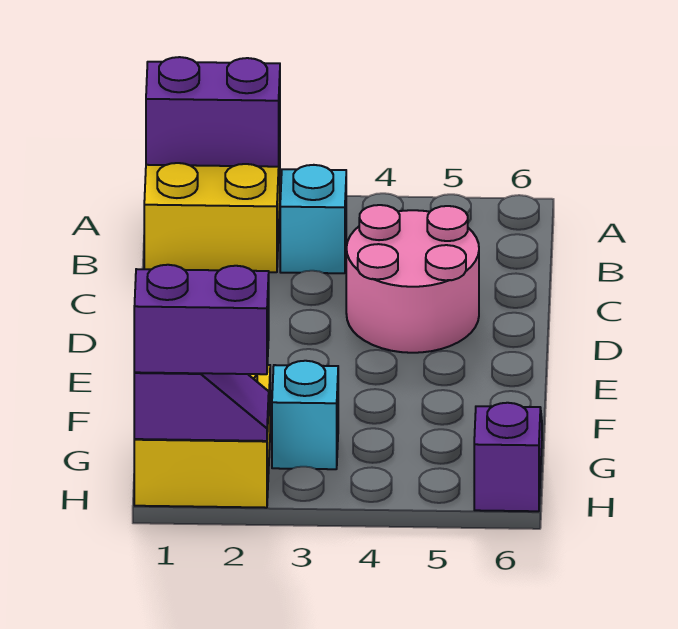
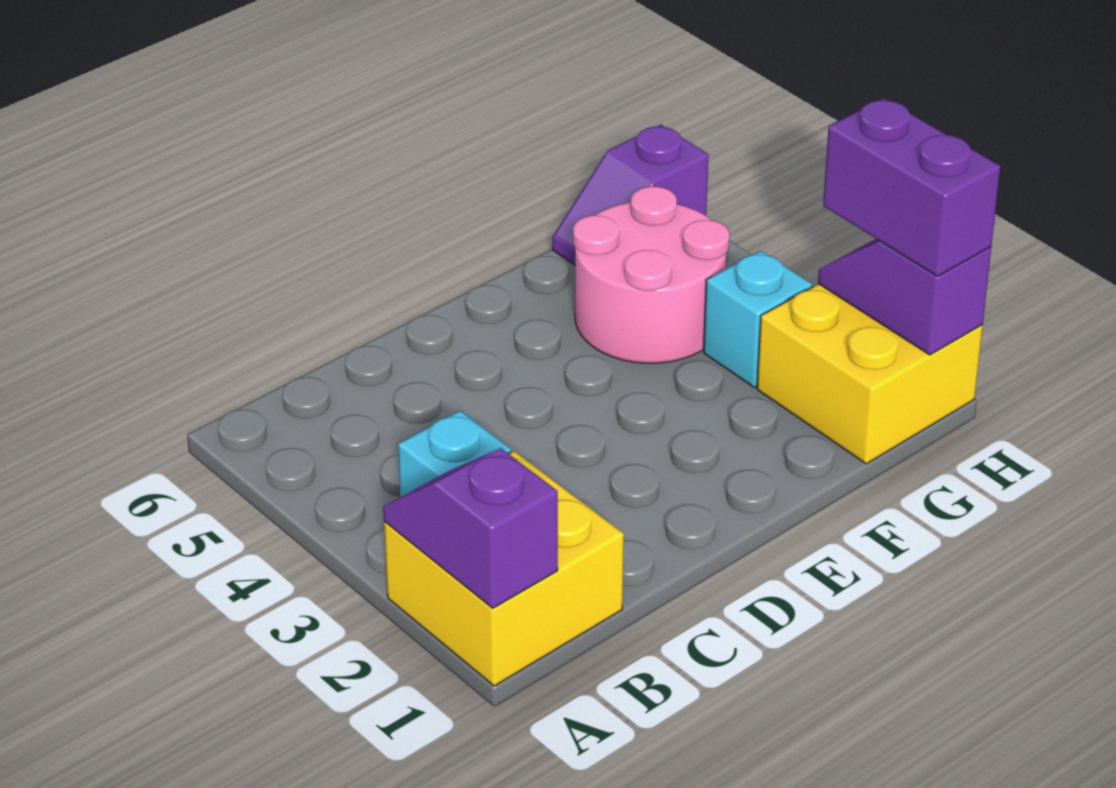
purple 1x2 brick [146,57,280,167] -> purple 1x2 slope [383,448,558,608]
pink 2x2 round brick [346,205,479,353] -> pink 2x2 round brick moved to [573,186,729,363]

